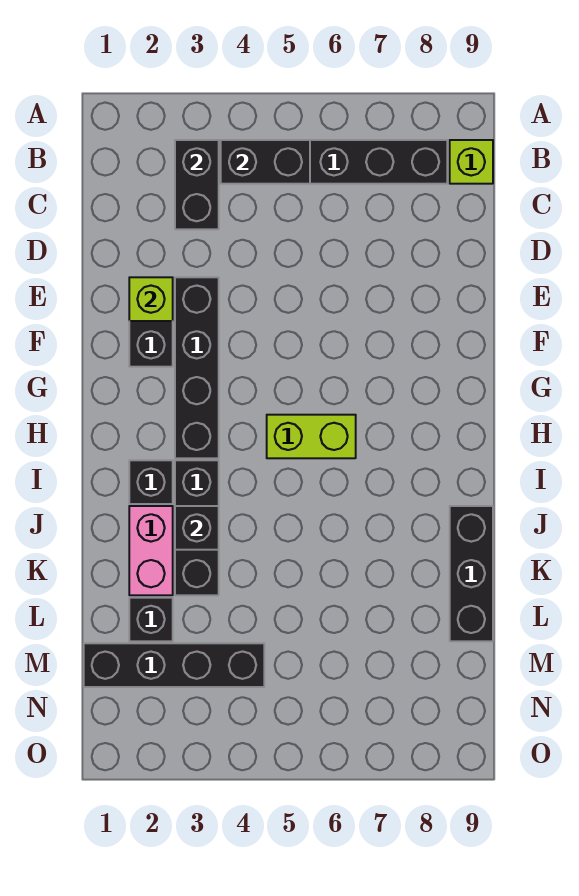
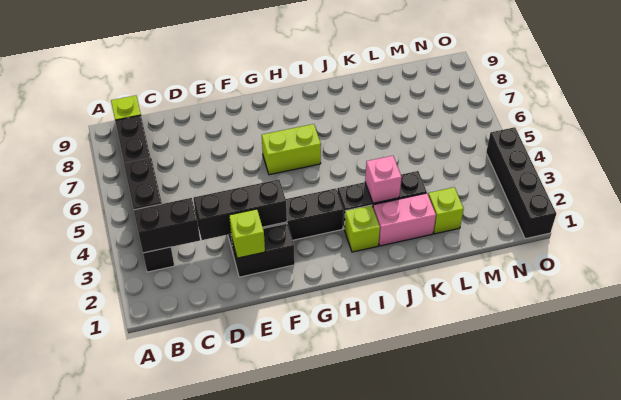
lime 1x2 brick [267,415,356,458] -> lime 1x2 brick turned to [262,124,321,175]
black 1x1 brick [129,460,173,504] -> lime 1x1 brick [344,205,380,252]
black 1x1 brick [175,506,219,550] -> pink 1x1 brick [365,156,402,203]
black 1x3 brick [450,506,493,641] -> black 1x3 brick moved to [193,180,287,240]
black 1x1 brick [129,598,173,641] -> lime 1x1 brick [428,187,464,234]
black 1x4 brick [84,643,264,687] -> black 1x4 brick moved to [486,127,556,239]

